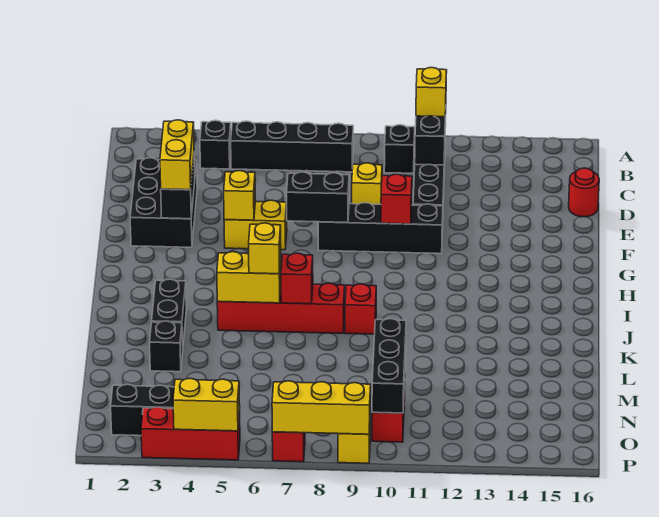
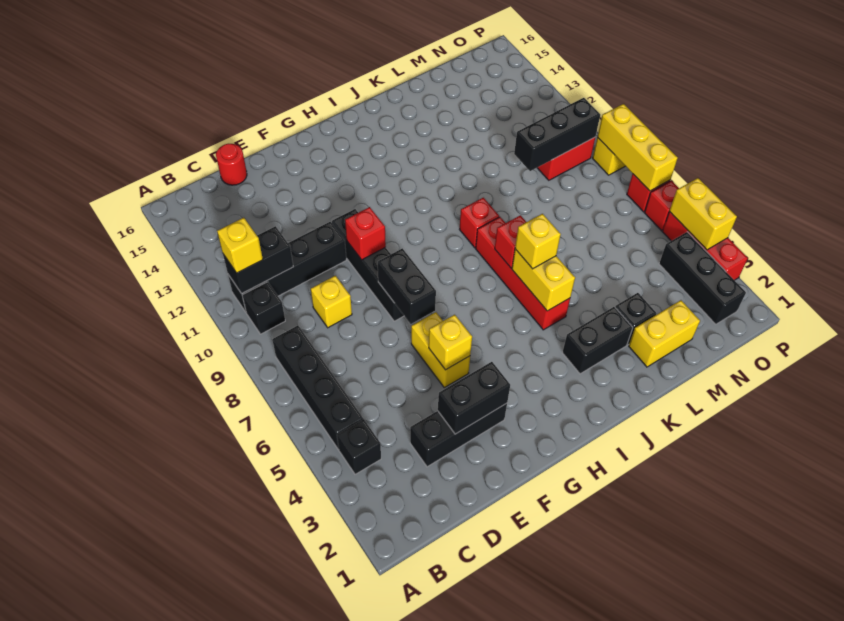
black 2x3 brick [130,158,197,247] -> black 1x3 brick [410,403,507,467]
yellow 1x2 brick [160,120,194,190] -> yellow 1x2 brick moved to [629,300,700,367]
none -> red 1x1 brick [644,181,679,231]

